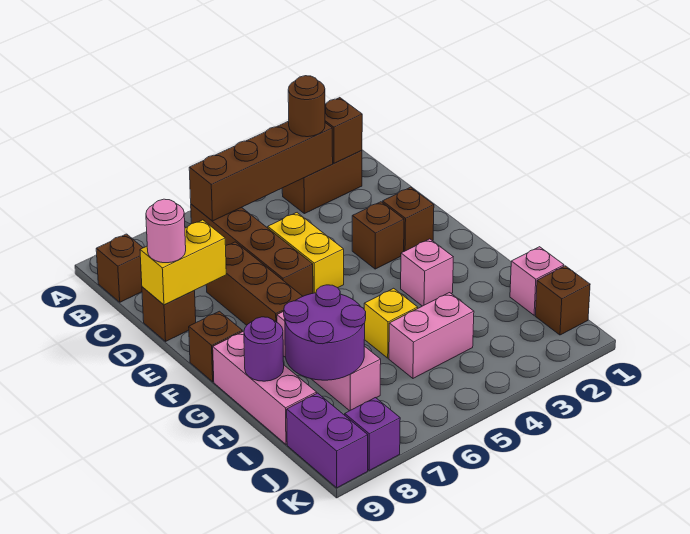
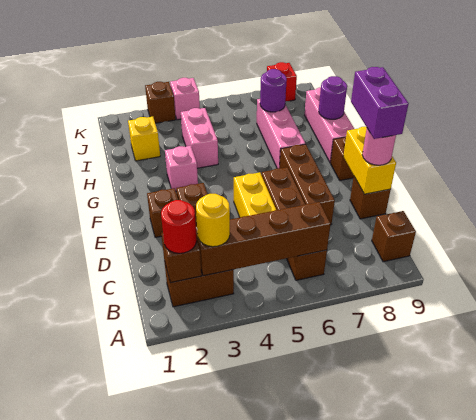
none -> red 1x1 round brick [161,200,197,253]
brown 1x1 round brick [288,76,325,137] -> yellow 1x1 round brick [196,194,230,247]
yellow 1x2 brick [140,220,226,305] -> yellow 1x2 brick turned to [343,127,396,194]
yellow 1x1 brick [364,288,418,358] -> yellow 1x1 brick moved to [128,117,160,161]
purple 2x2 round brick [284,285,366,380] -> purple 1x1 round brick [260,69,287,112]
pink 1x1 brick [510,247,564,315] -> pink 1x1 brick moved to [170,78,200,120]
pink 1x2 brick [389,293,474,378] -> pink 1x2 brick turned to [181,108,218,168]
brown 1x1 brick [535,266,590,335] -> brown 1x1 brick moved to [145,82,176,123]
purple 1x2 brick [287,393,368,488] -> purple 1x2 brick moved to [351,67,409,139]
purple 1x1 brick [345,398,400,471] -> red 1x1 brick [267,62,297,101]

